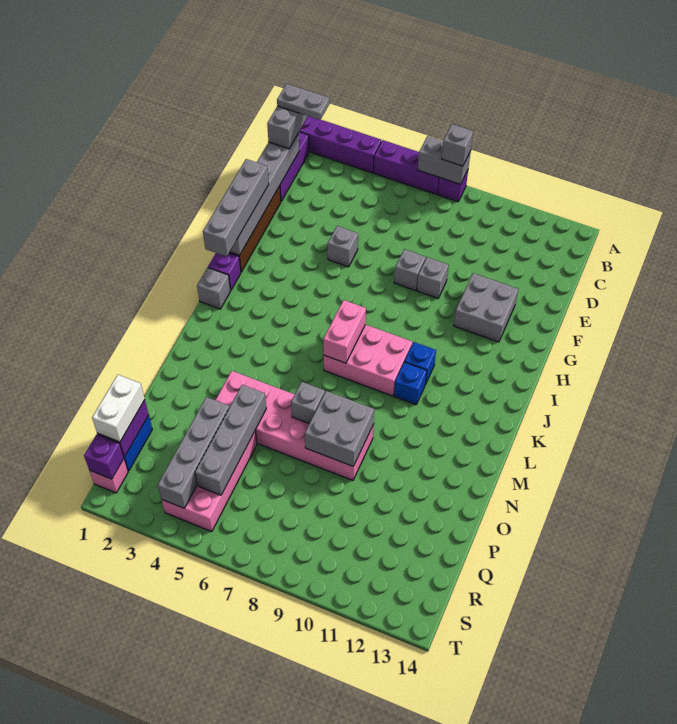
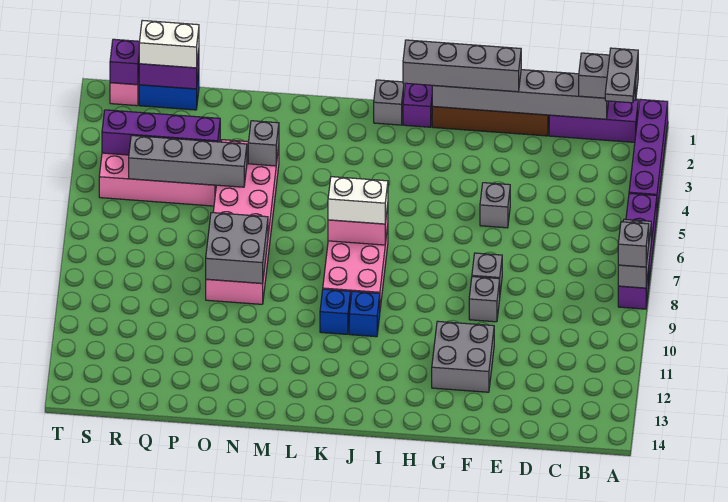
none -> white 1x2 brick [328,177,388,224]
grey 1x1 brick [291,382,325,424] -> grey 1x1 brick moved to [248,121,279,166]
grey 1x4 brick [158,397,229,508] -> purple 1x4 brick [102,110,220,155]

